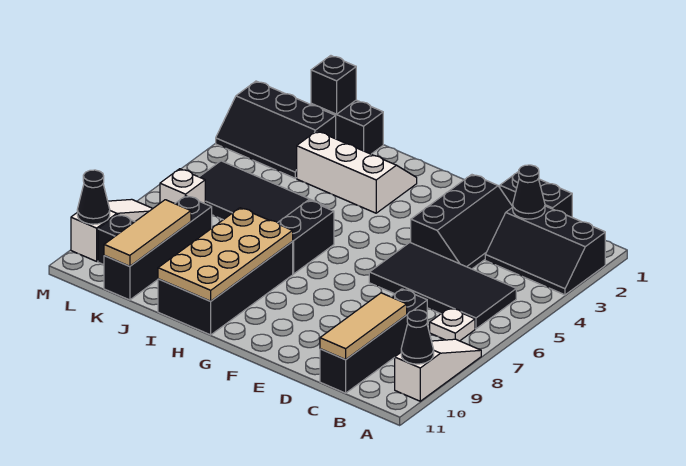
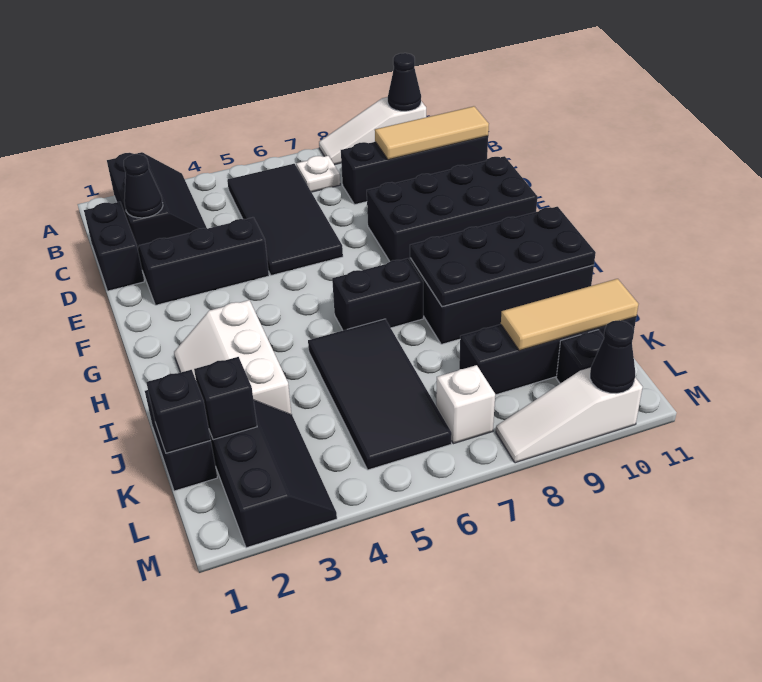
none -> black 2x4 brick [367,156,538,261]
tan 2x4 plate [158,208,293,301] -> black 2x4 plate [410,207,596,307]
none -> black 1x1 brick [194,357,257,440]

